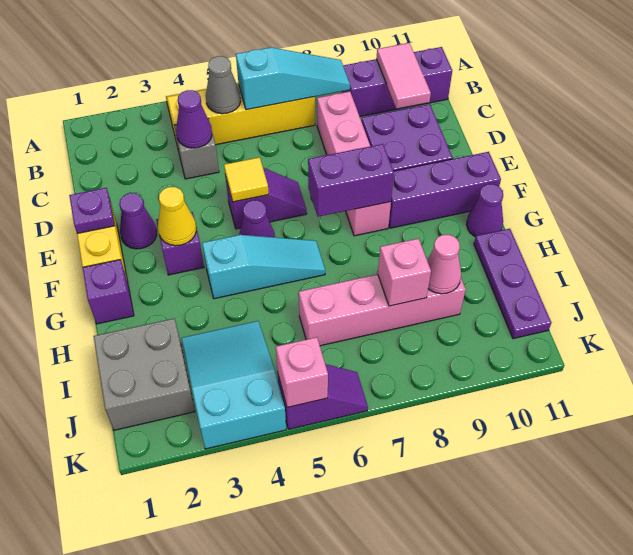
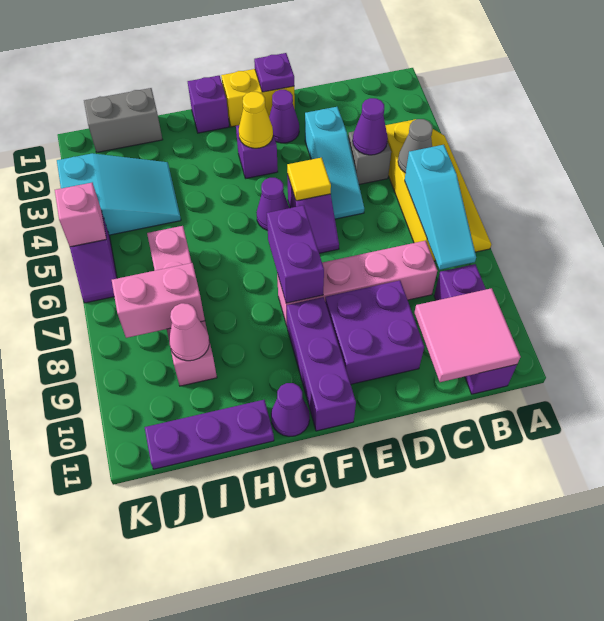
pink 1x2 tile [377,43,431,109] -> pink 2x2 tile [414,288,521,382]
cyan 1x3 slope [202,235,325,299] -> cyan 1x3 slope moved to [305,107,364,219]
grey 2x2 brick [93,318,195,430] -> grey 1x2 brick [84,88,163,152]
pink 1x1 brick [378,238,431,306] -> pink 1x2 brick [112,263,205,338]

